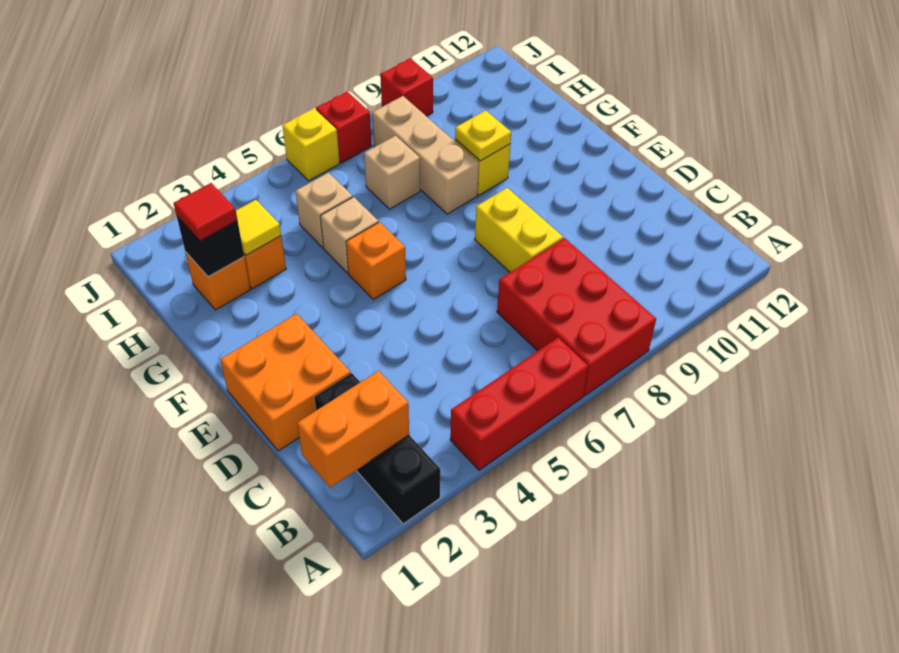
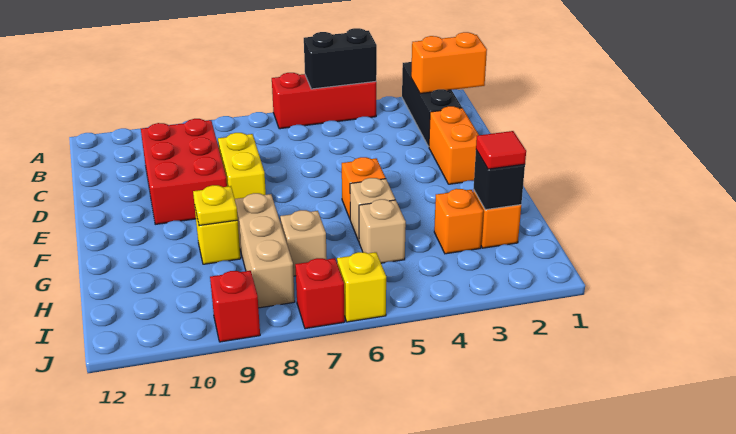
none -> black 1x2 brick [304,28,377,89]
red 2x3 brick [497,238,656,396] -> red 2x3 brick moved to [141,119,227,224]
orange 2x2 brick [220,314,351,451] -> orange 1x2 brick [429,106,479,184]
yellow 1x1 tile [236,200,281,255] -> none

